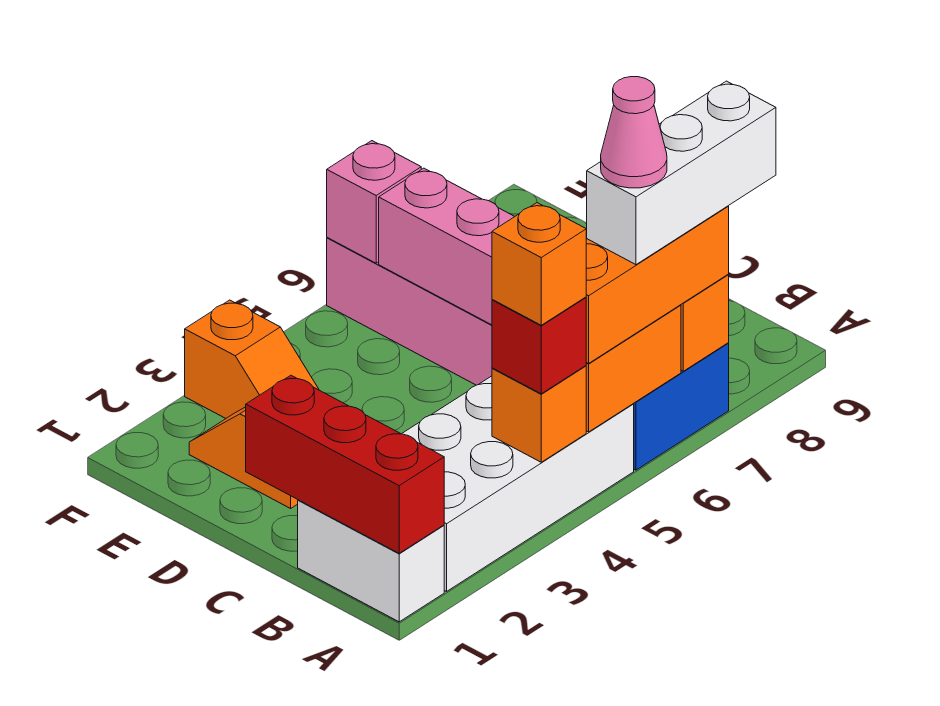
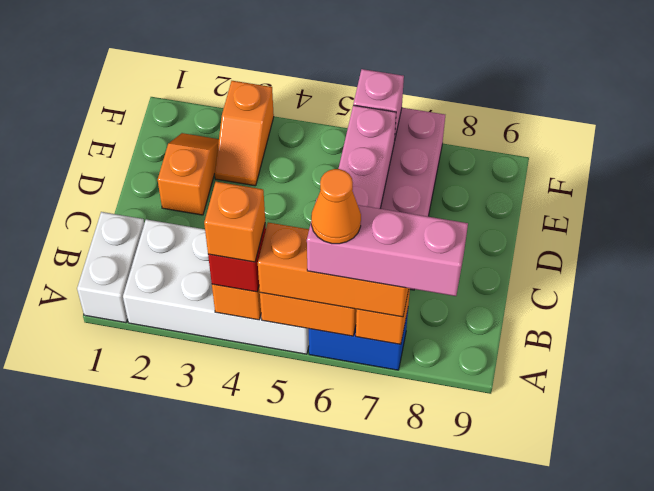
red 1x3 brick [246,375,444,553] -> none
white 1x3 brick [586,81,776,265] -> pink 1x3 brick [307,199,468,296]
pink 1x1 cone [601,77,667,188] -> orange 1x1 cone [311,169,361,244]

